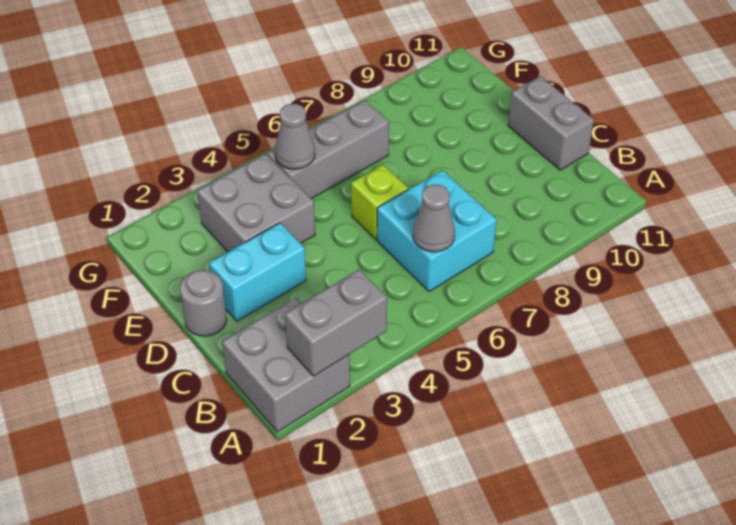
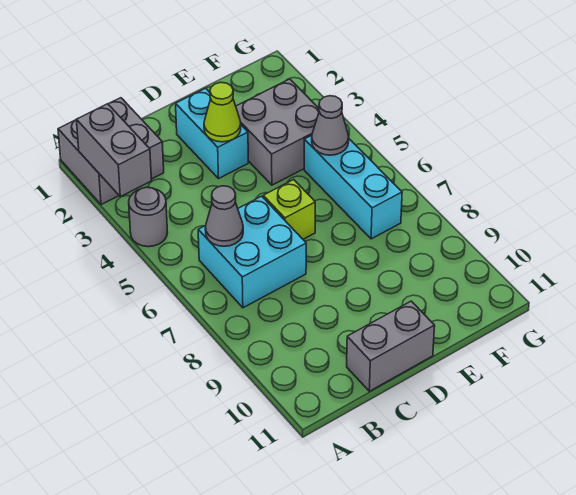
grey 1x1 round brick [180,270,227,336] -> grey 1x1 round brick moved to [129,187,168,247]
none -> lime 1x1 cone [204,82,241,142]
grey 1x3 brick [267,100,389,199] -> cyan 1x3 brick [304,135,402,239]

